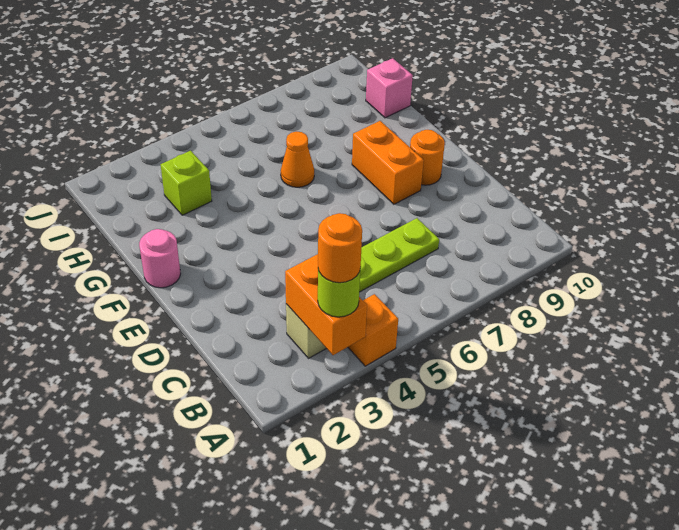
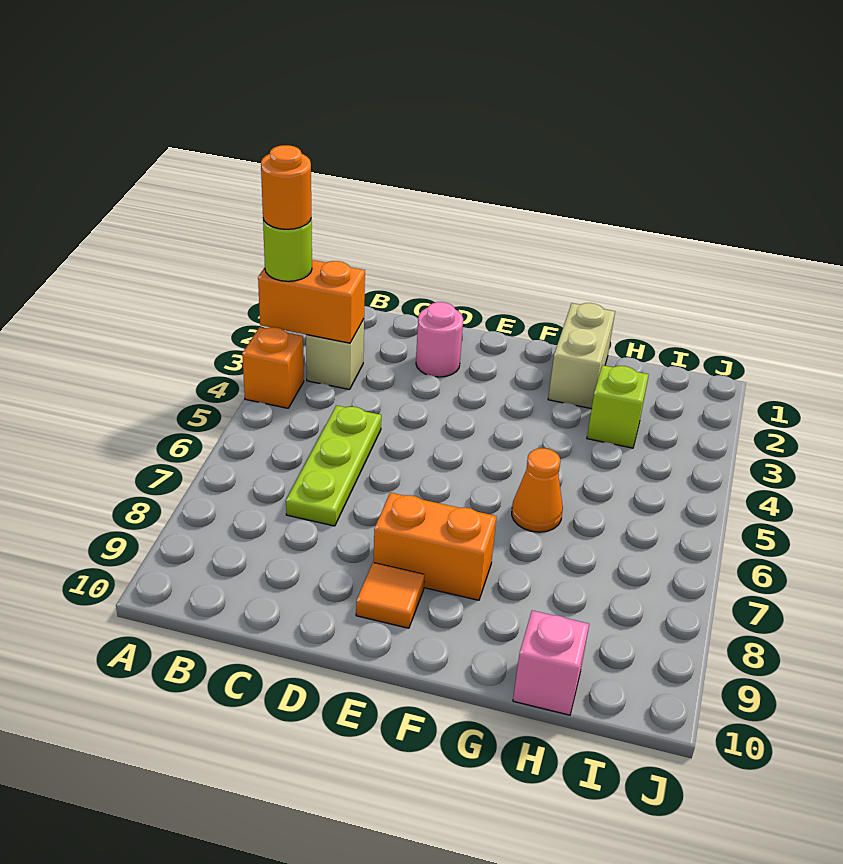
orange 1x1 round brick [410,130,445,185] -> orange 1x1 tile [356,563,425,628]
pink 1x1 round brick [139,229,181,288] -> pink 1x1 round brick moved to [416,302,463,377]
none -> tan 1x2 brick [548,303,615,409]

